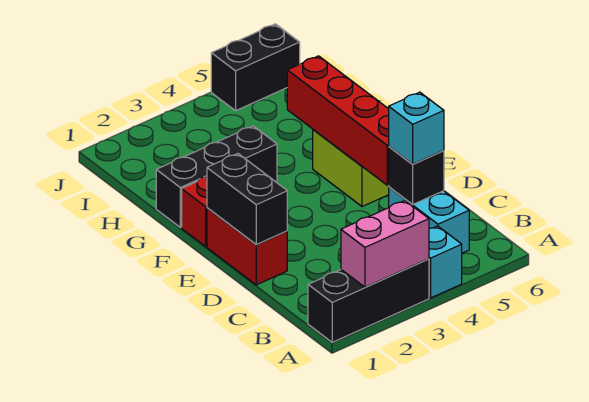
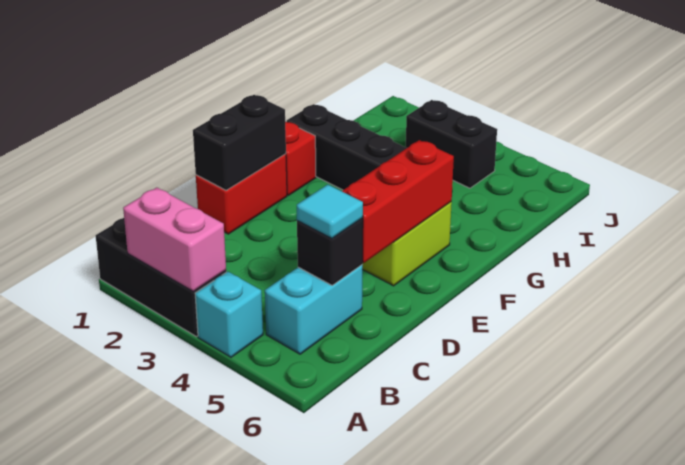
cyan 1x1 brick [389,92,444,164] -> cyan 1x1 tile [297,184,363,239]
red 1x4 brick [287,56,389,185] -> red 1x3 brick [342,140,454,263]
black 1x2 brick [211,24,300,111] -> black 1x2 brick moved to [406,100,497,188]

